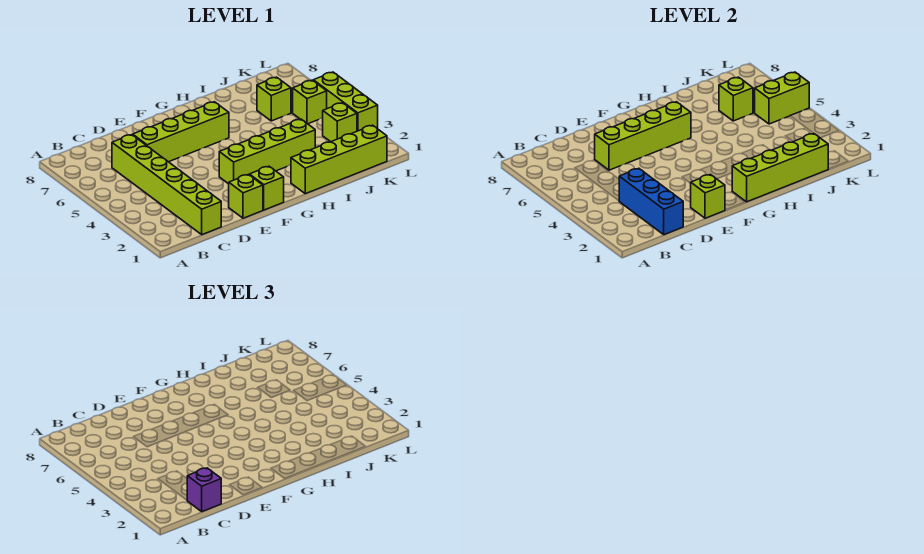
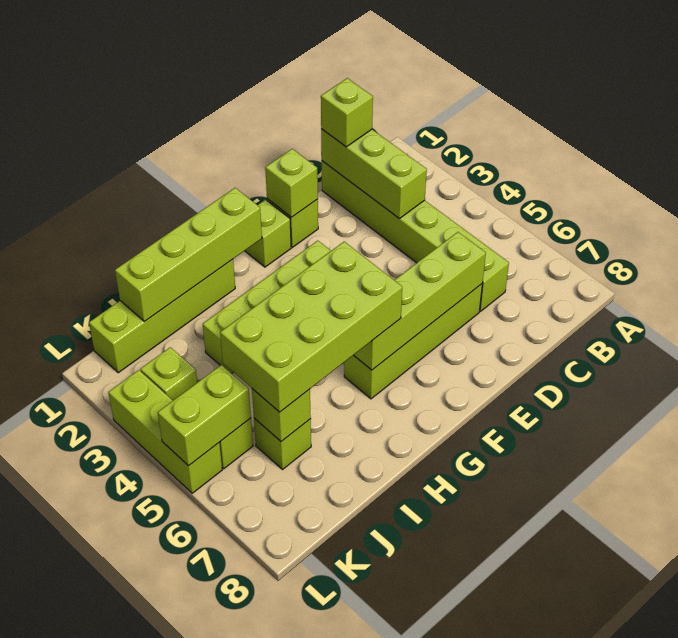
blue 1x3 brick [619,168,683,235] -> lime 1x3 brick [321,129,427,219]
purple 1x1 brick [187,468,221,512] -> lime 1x1 brick [321,78,373,147]
none -> lime 2x4 brick [220,242,402,412]

